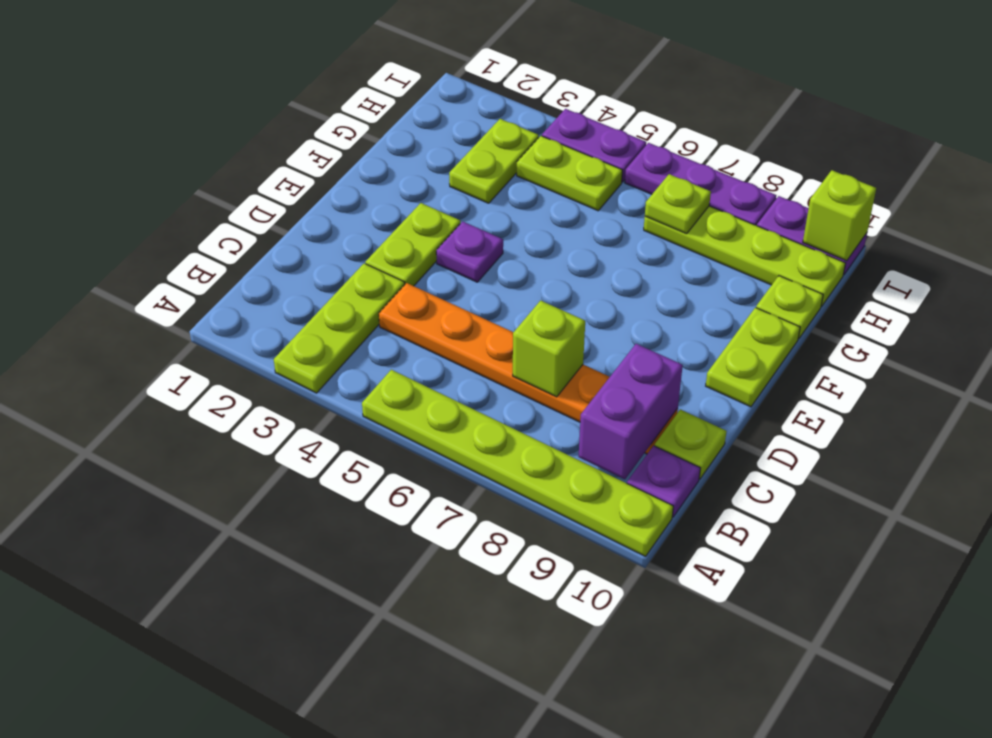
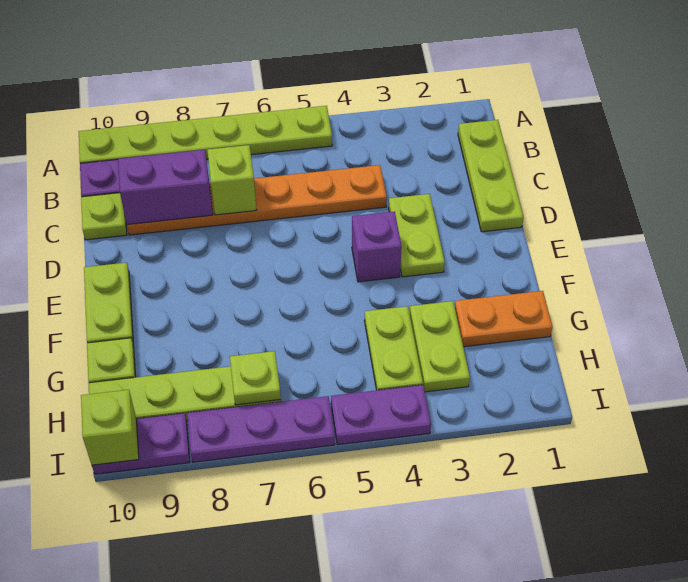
lime 1x3 plate [274,263,405,393] -> lime 1x3 plate moved to [458,120,524,232]
purple 1x2 brick [579,344,683,479] -> purple 1x2 brick turned to [118,150,213,225]
purple 1x1 plate [436,221,503,282] -> purple 1x1 brick [352,212,402,282]
none -> orange 1x2 plate [455,291,553,347]
lime 1x2 plate [517,136,622,211] -> lime 1x2 plate turned to [364,306,423,390]

